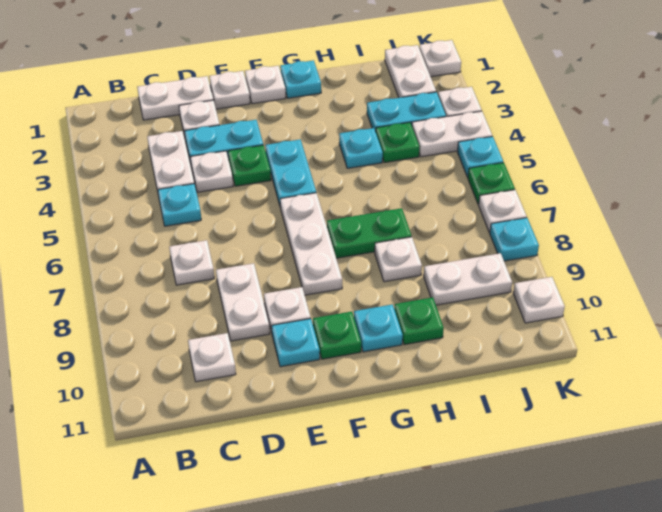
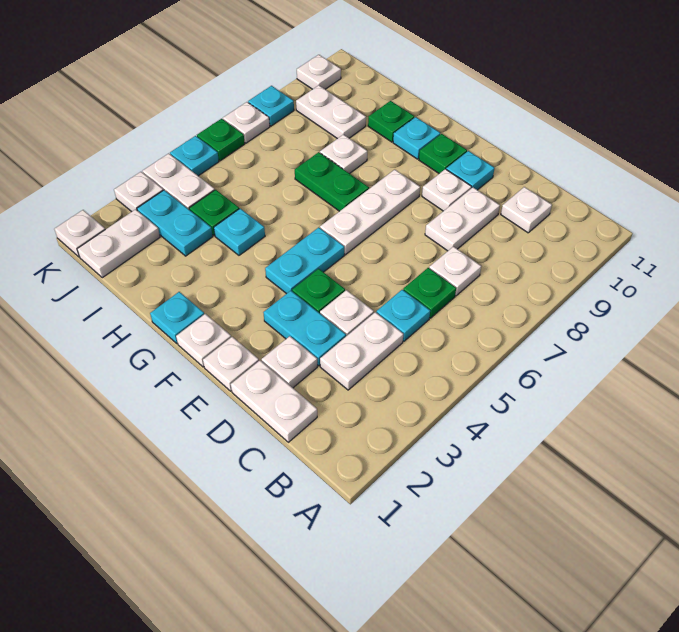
none -> green 1x1 plate [403,268,456,318]

